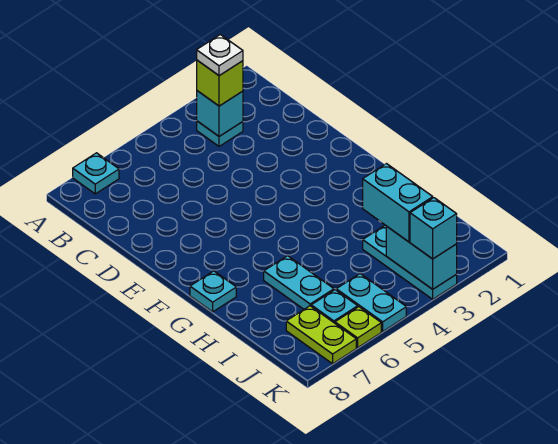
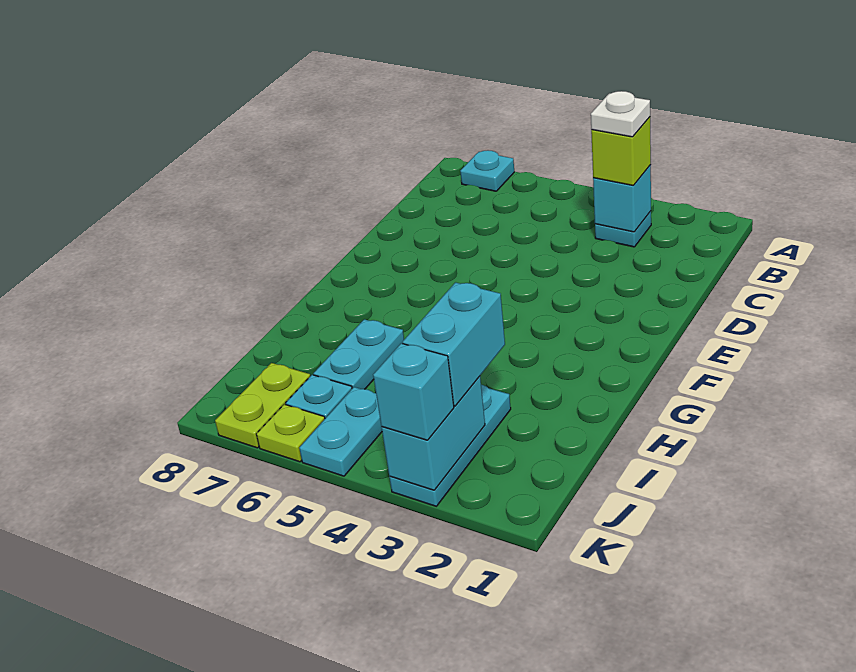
cyan 1x1 plate [190,271,236,312] -> none

